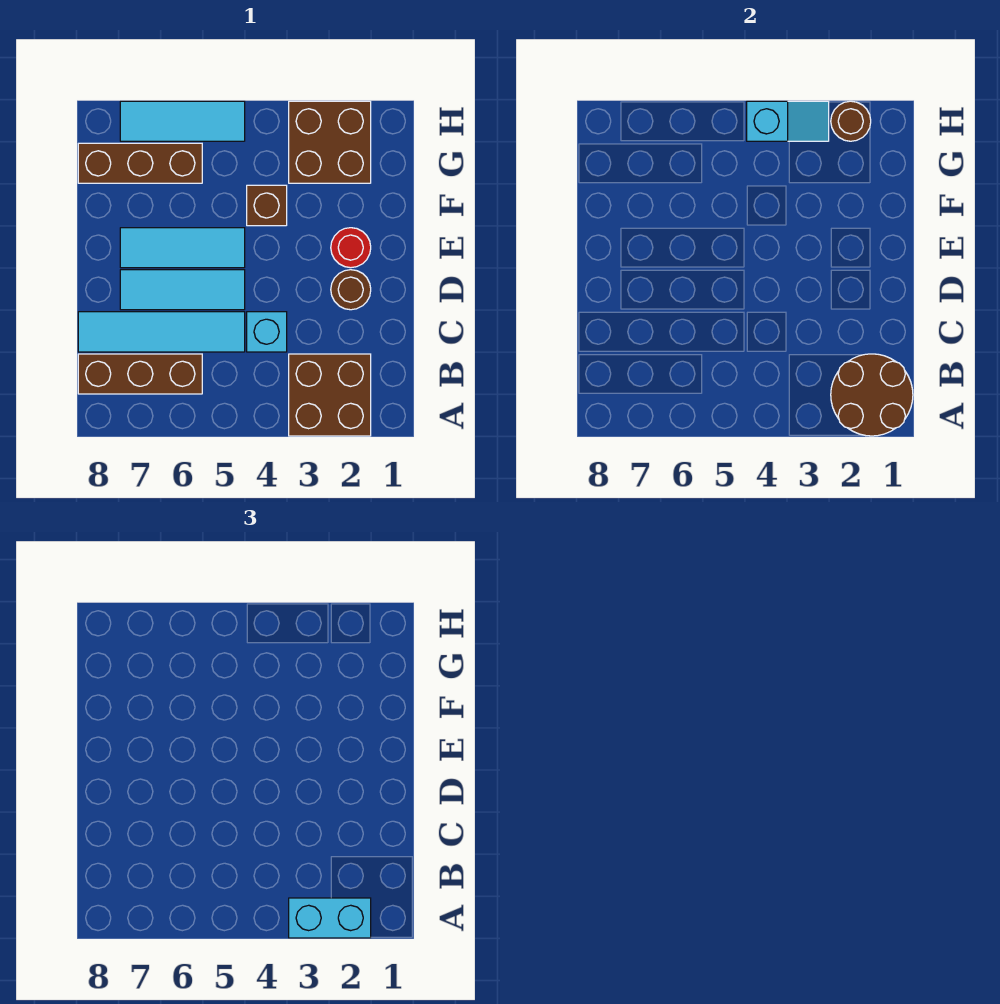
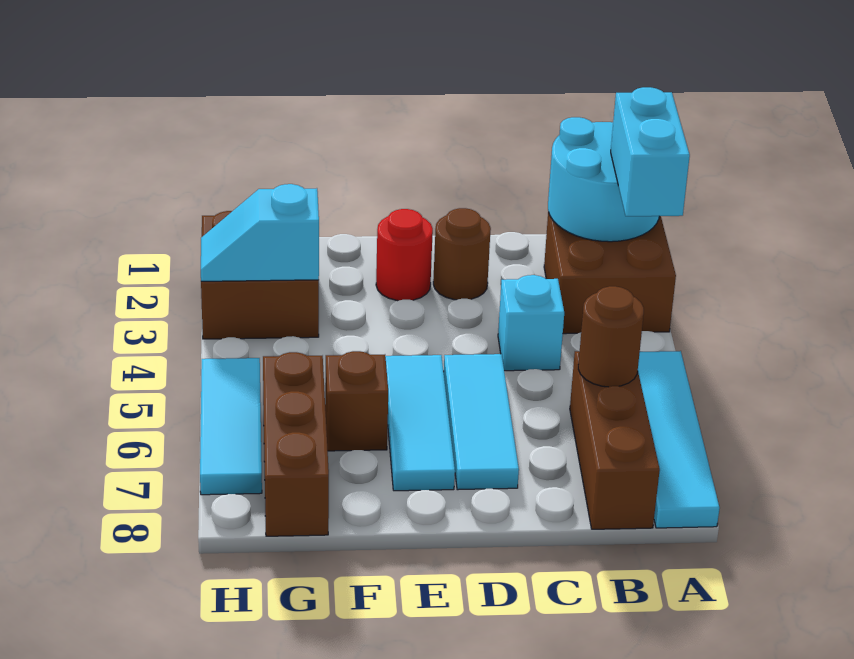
brown 2x2 round brick [831,354,913,436] -> cyan 2x2 round brick [548,117,659,242]
cyan 1x4 tile [78,312,245,352] -> cyan 1x4 tile moved to [638,351,720,528]
brown 1x1 brick [247,185,287,226] -> brown 1x1 brick moved to [325,351,388,451]
brown 1x1 round brick [831,101,871,141] -> brown 1x1 round brick moved to [578,286,644,387]
cyan 1x2 slope [747,101,829,141] -> cyan 1x2 slope turned to [201,184,319,281]

